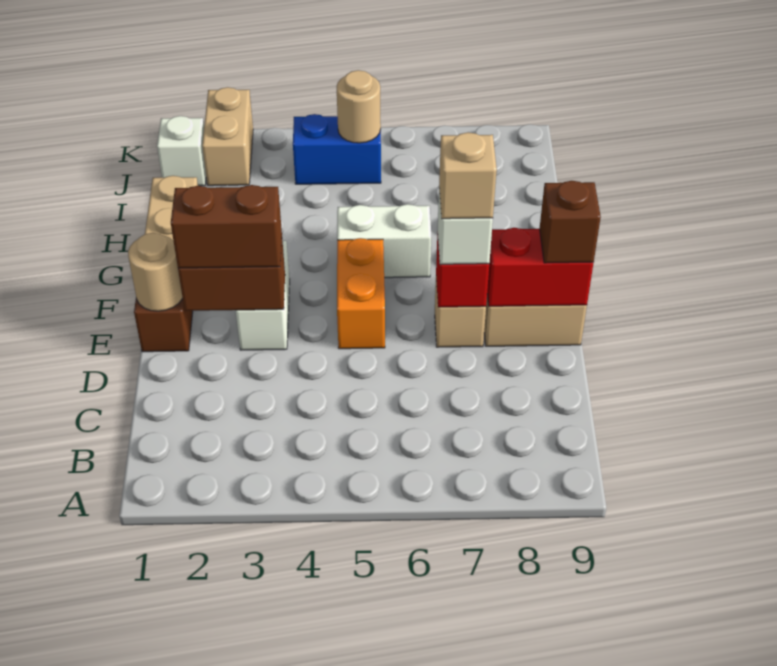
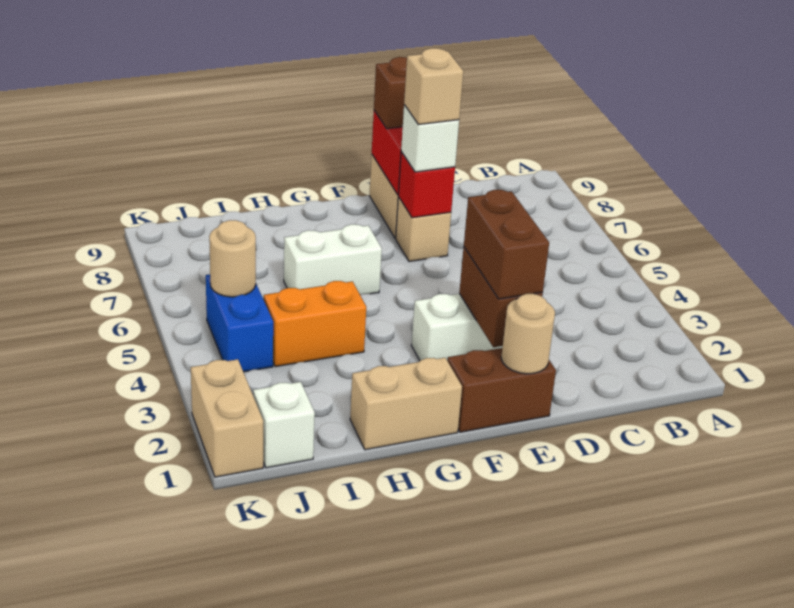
orange 1x2 brick [337,238,385,349] -> orange 1x2 brick moved to [264,281,366,367]
white 1x2 brick [337,204,431,278] -> white 1x2 brick turned to [284,224,382,295]
tan 1x2 brick [202,87,253,186] -> tan 1x2 brick turned to [191,359,263,477]

